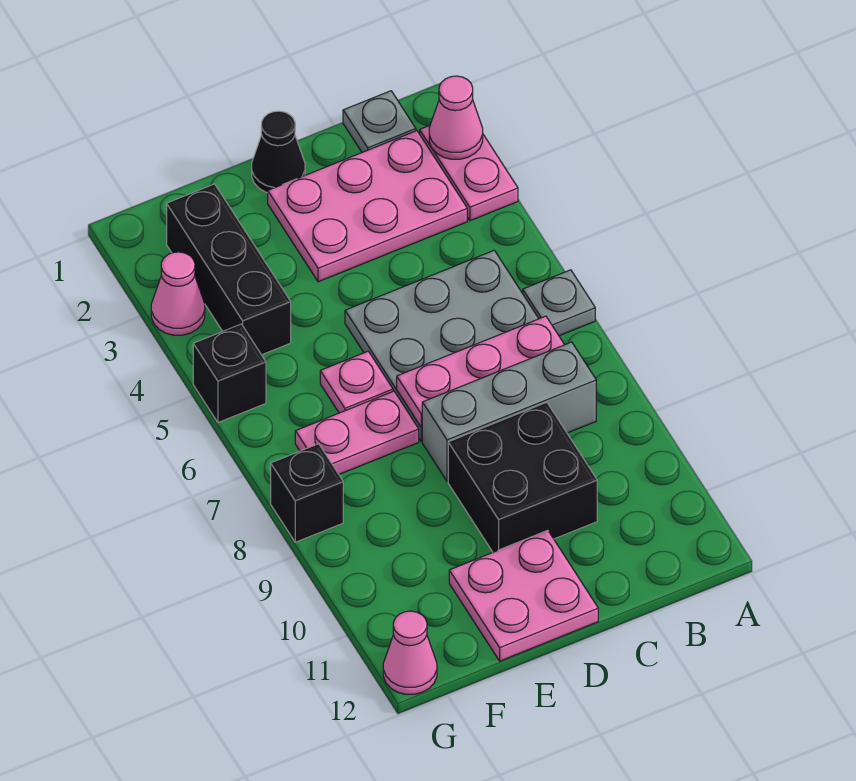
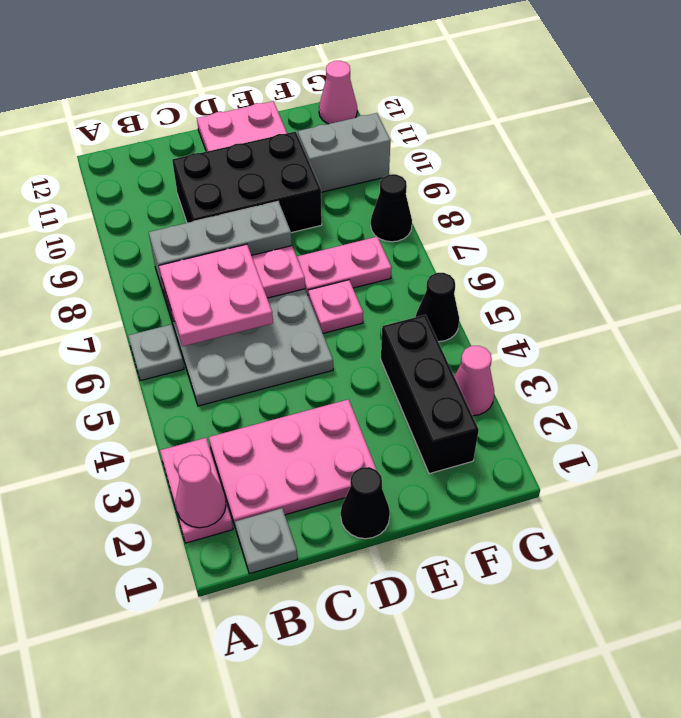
none -> pink 2x2 plate [159,244,273,346]
black 2x2 brick [448,402,597,552] -> black 2x3 brick [172,131,322,233]
none -> grey 1x2 brick [298,113,391,192]
black 1x1 brick [193,324,266,423] -> black 1x1 cone [416,273,459,342]
black 1x1 brick [271,444,343,542] -> black 1x1 cone [371,174,412,242]

